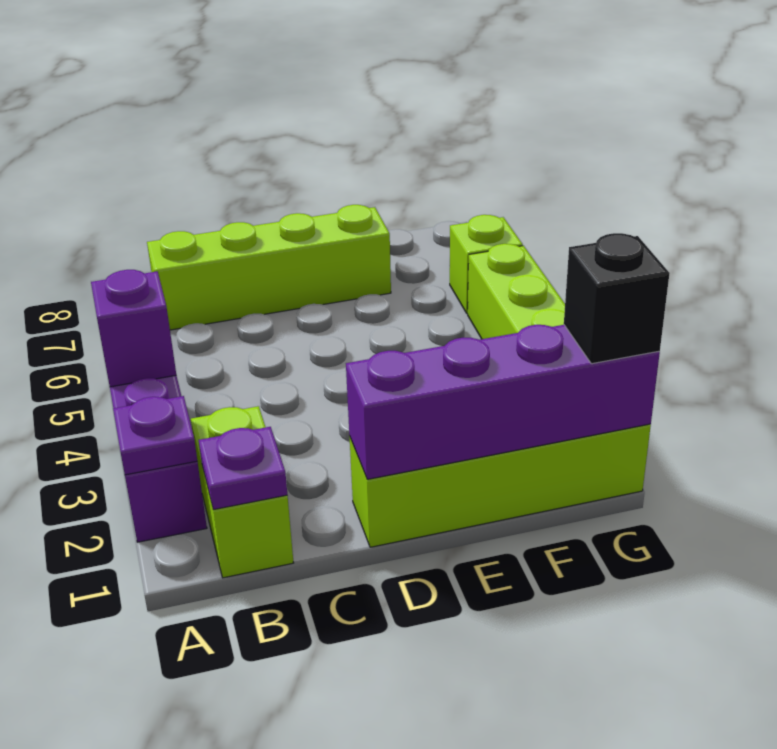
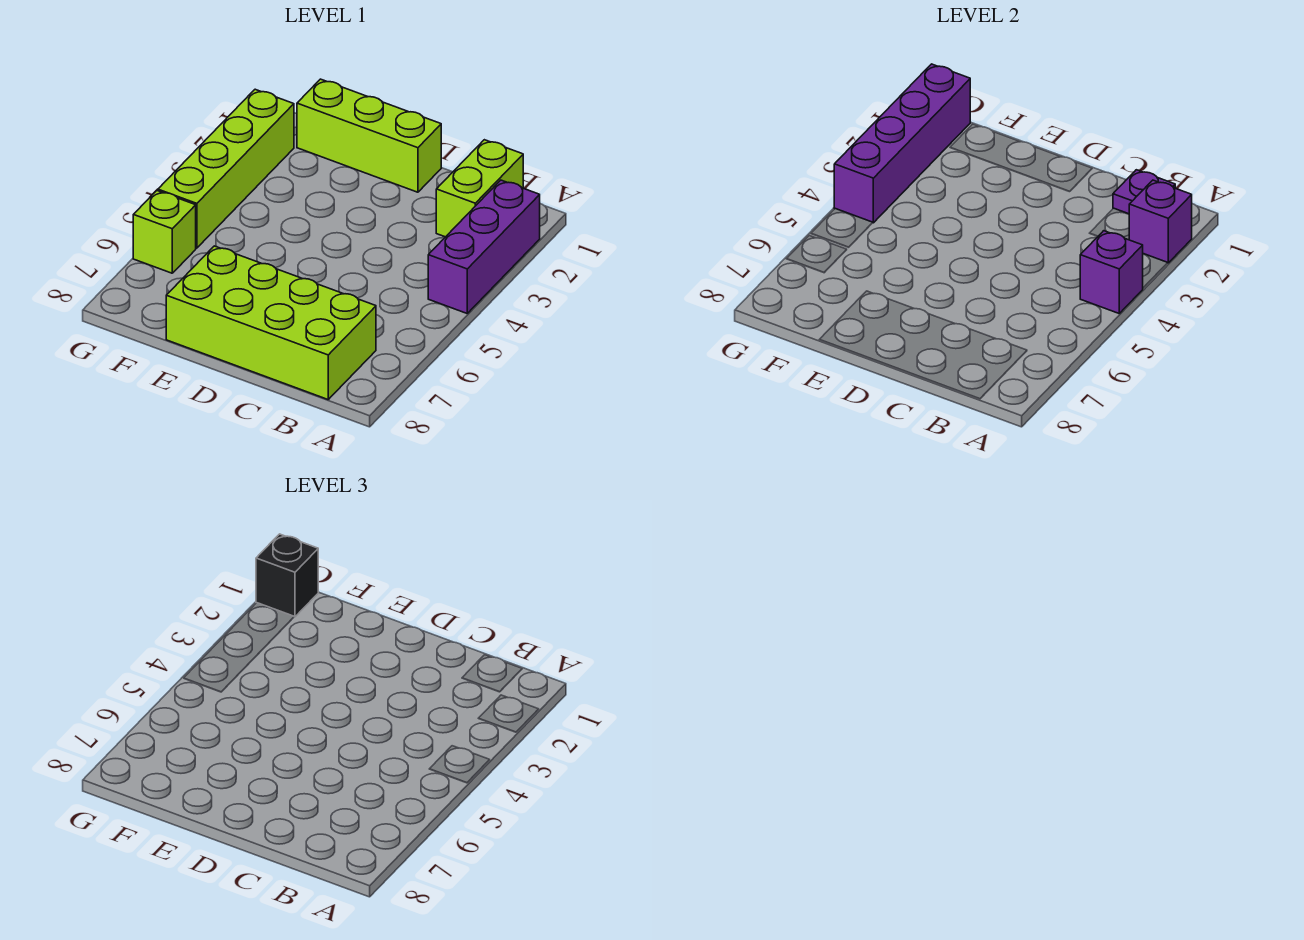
purple 1x1 plate [113,396,197,475] -> purple 1x1 brick [1129,180,1192,263]
lime 1x4 brick [147,205,391,330] -> lime 2x4 brick [166,246,376,399]
lime 1x4 brick [350,424,651,547] -> lime 1x3 brick [297,79,441,192]
purple 1x4 brick [346,325,660,479] -> purple 1x4 brick turned to [834,64,970,223]

